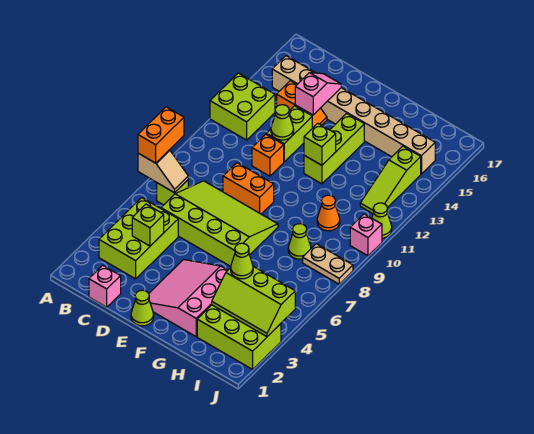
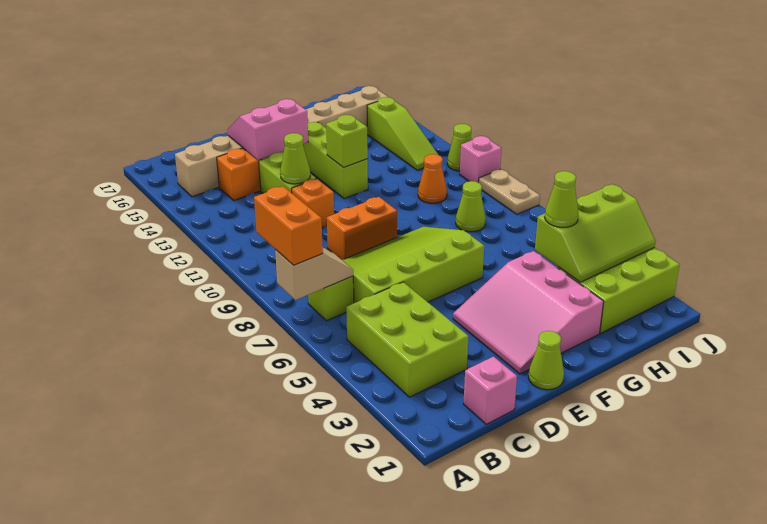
lime 2x2 brick [210,73,275,140] -> none
lime 1x1 brick [132,204,164,246] -> none
pink 1x2 slope [295,73,341,115] -> pink 2x2 slope [227,99,308,160]
tan 1x2 plate [303,244,353,284] -> tan 1x2 plate turned to [479,169,540,214]

